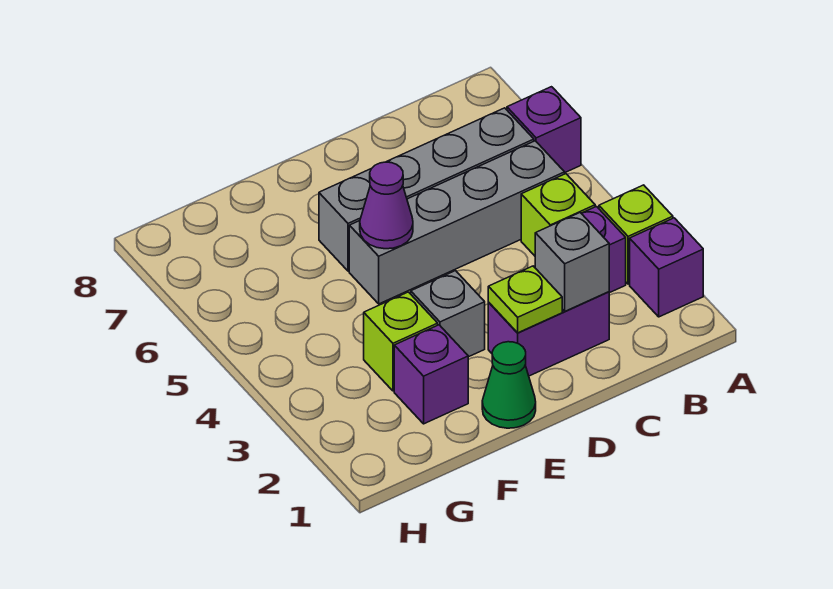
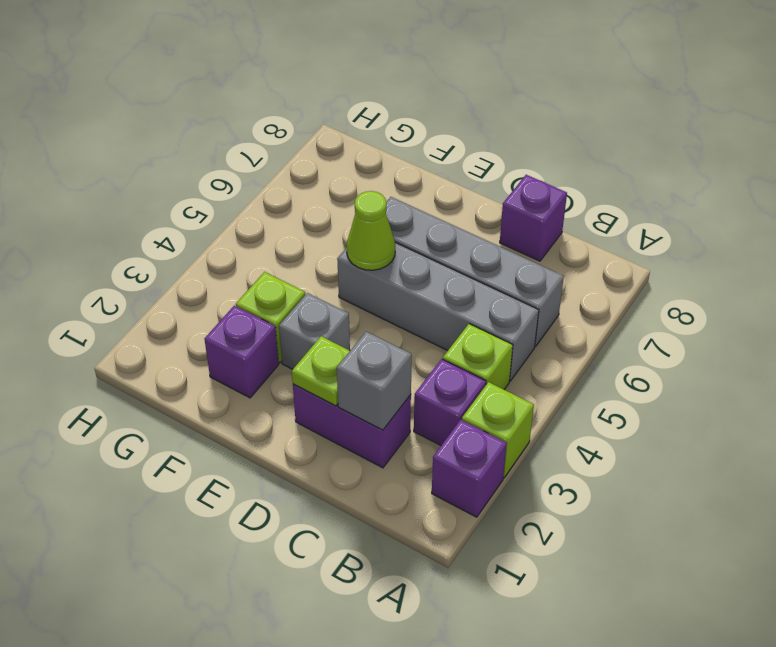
purple 1x1 brick [507,87,581,172] -> purple 1x1 brick moved to [500,175,567,261]
green 1x1 cone [482,342,536,428] -> none
purple 1x1 cone [360,162,413,249] -> lime 1x1 cone [347,191,395,270]

